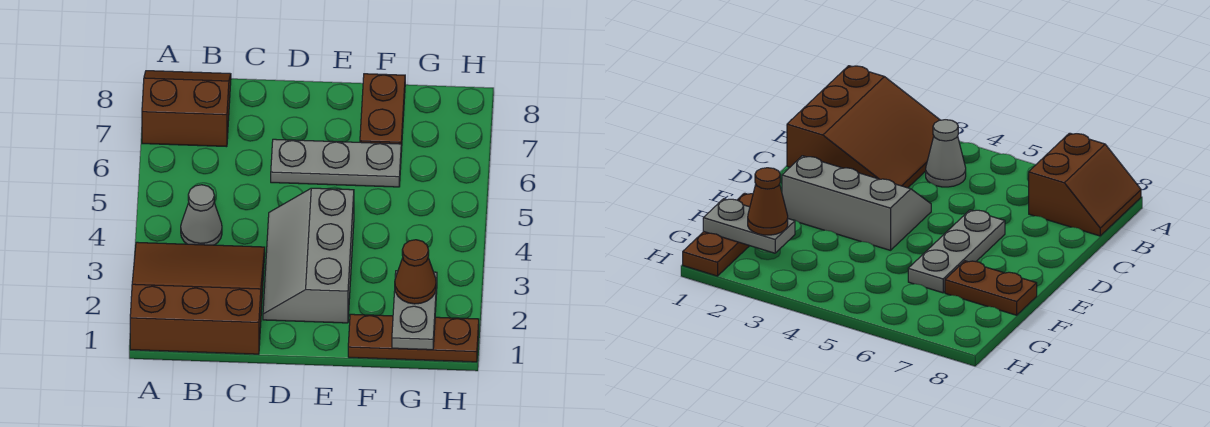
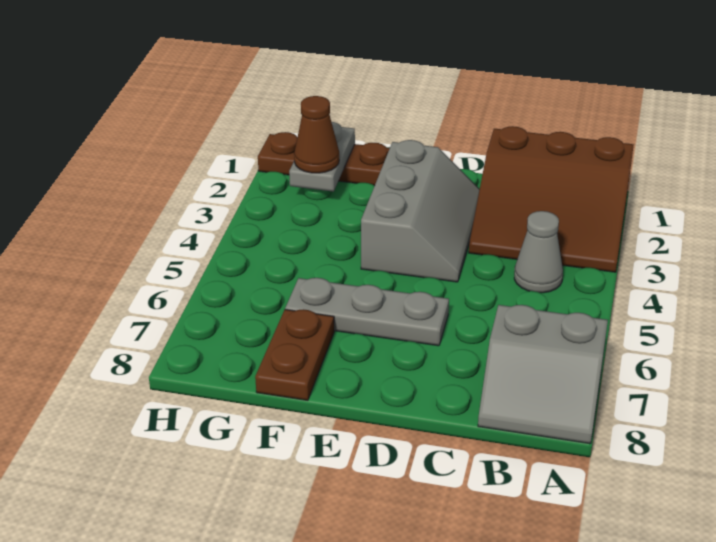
brown 2x2 slope [142,71,231,147] -> grey 2x2 slope [478,305,608,444]

